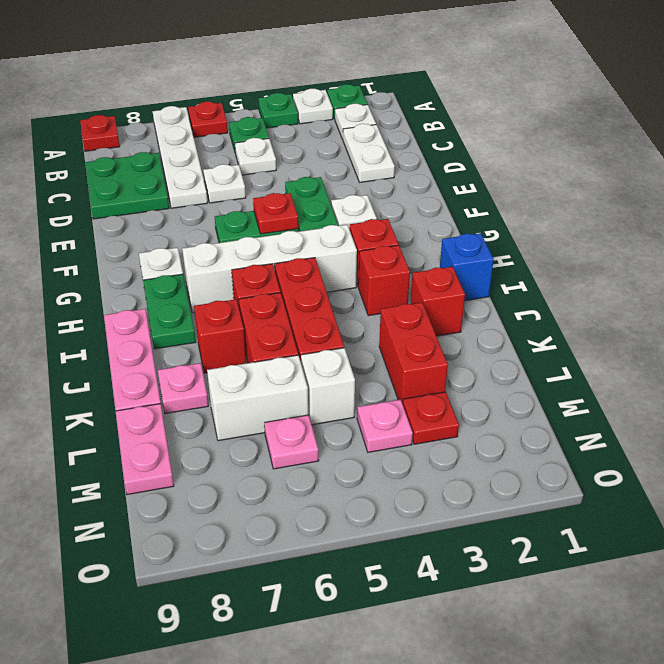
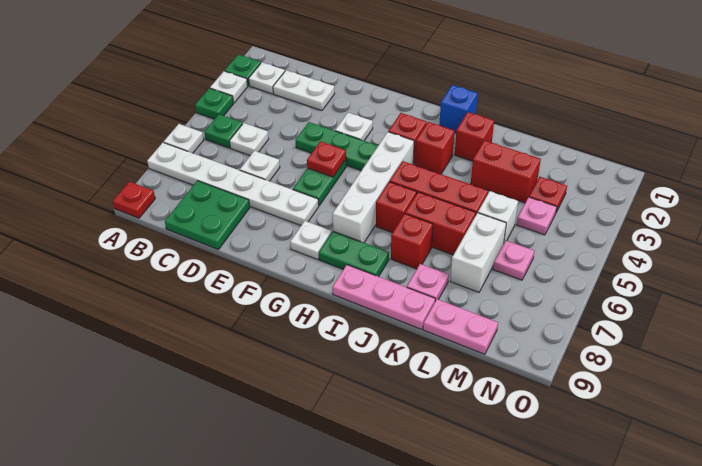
red 1x1 plate [188,102,228,137] -> white 1x1 plate [164,124,204,153]
white 1x4 plate [153,106,208,208] -> white 1x6 plate [147,142,319,225]

